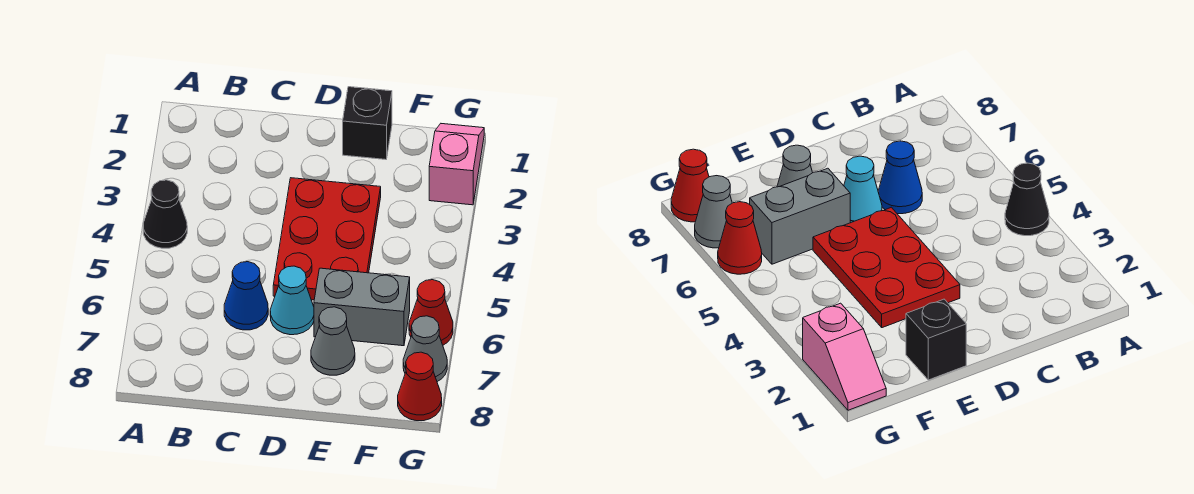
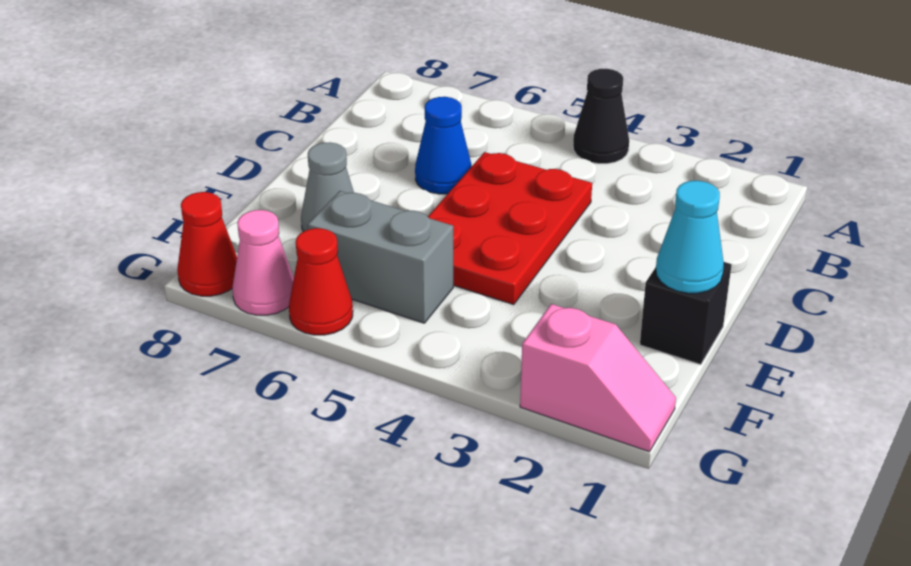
red 2x3 plate [273,178,381,300] -> red 2x3 plate turned to [428,152,592,305]
cyan 1x1 cone [270,266,314,335] -> cyan 1x1 cone moved to [656,181,724,293]
grey 1x2 brick [314,268,410,346] -> grey 1x2 brick turned to [308,191,453,323]
grey 1x1 cone [403,316,447,382] -> pink 1x1 cone [232,210,294,315]

